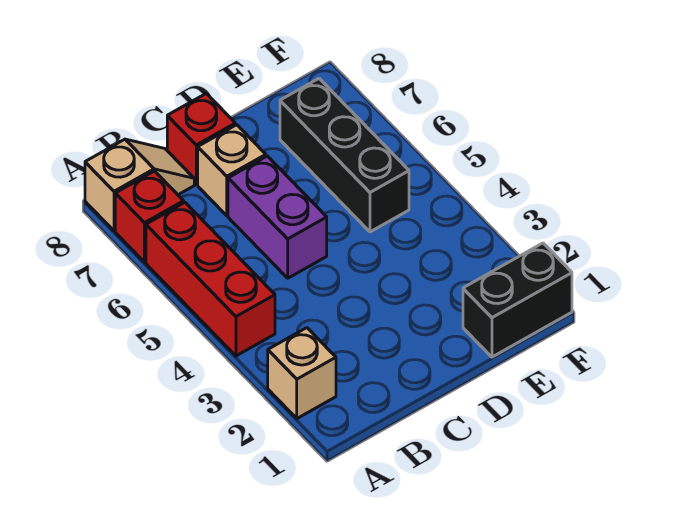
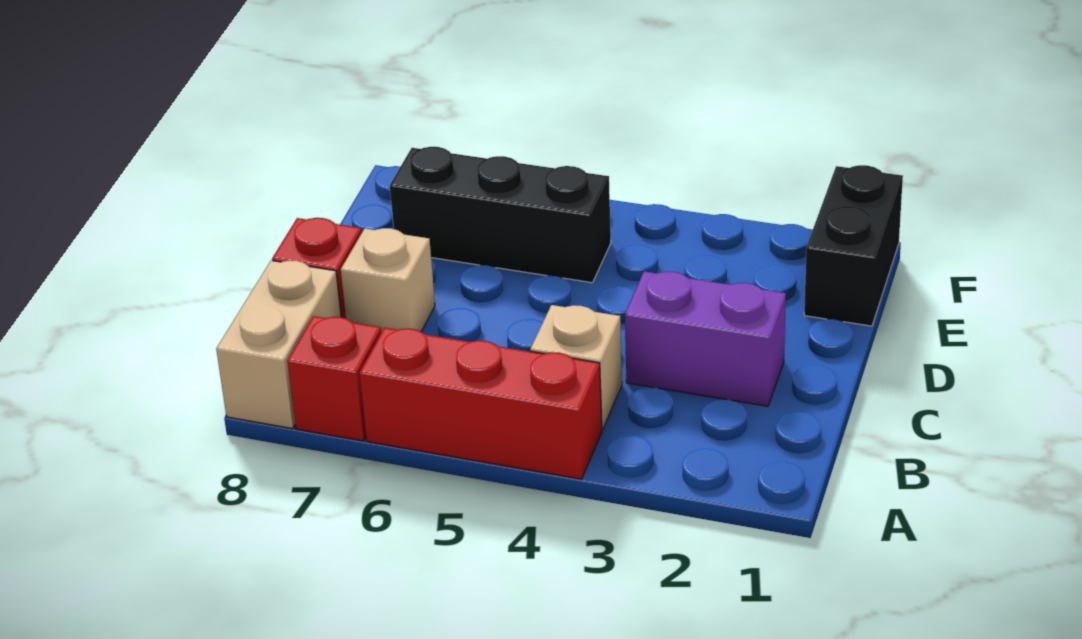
tan 1x1 brick [268,328,336,418] -> tan 1x1 brick moved to [530,305,622,430]
tan 1x2 slope [85,139,194,231] -> tan 1x2 brick [216,261,341,429]
purple 1x2 brick [228,156,327,278] -> purple 1x2 brick moved to [625,271,786,406]

